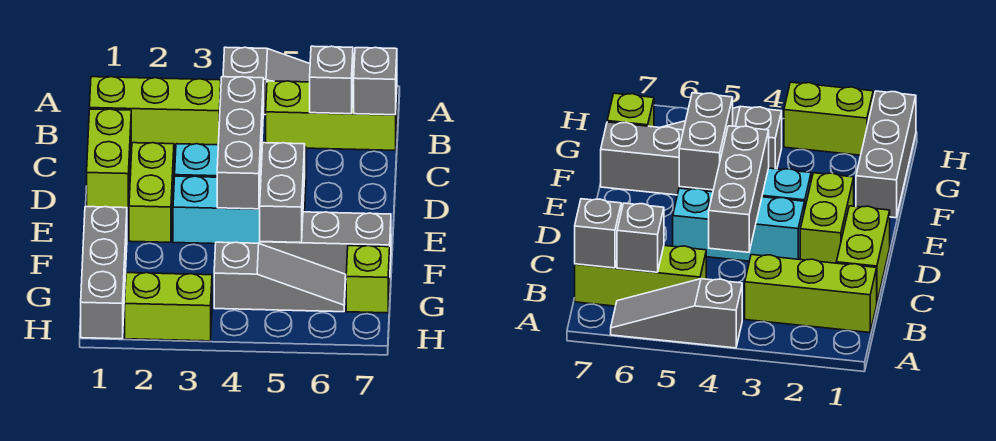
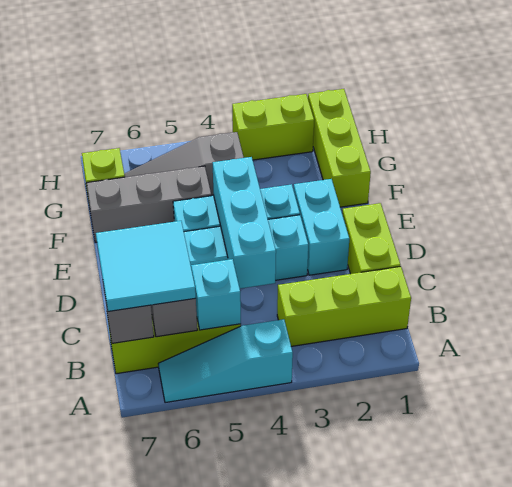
grey 1x3 slope [223,47,354,115] -> cyan 1x3 slope [158,319,293,403]
none -> cyan 1x1 brick [191,259,241,330]
none -> cyan 2x2 tile [96,221,196,311]
grey 1x3 brick [217,77,263,209] -> cyan 1x3 brick [213,157,276,288]
lime 1x2 brick [129,143,174,242] -> cyan 1x2 brick [294,179,349,275]
grey 1x2 brick [260,143,305,243] -> none
grey 1x3 brick [81,207,127,339] -> lime 1x3 brick [308,89,371,207]

